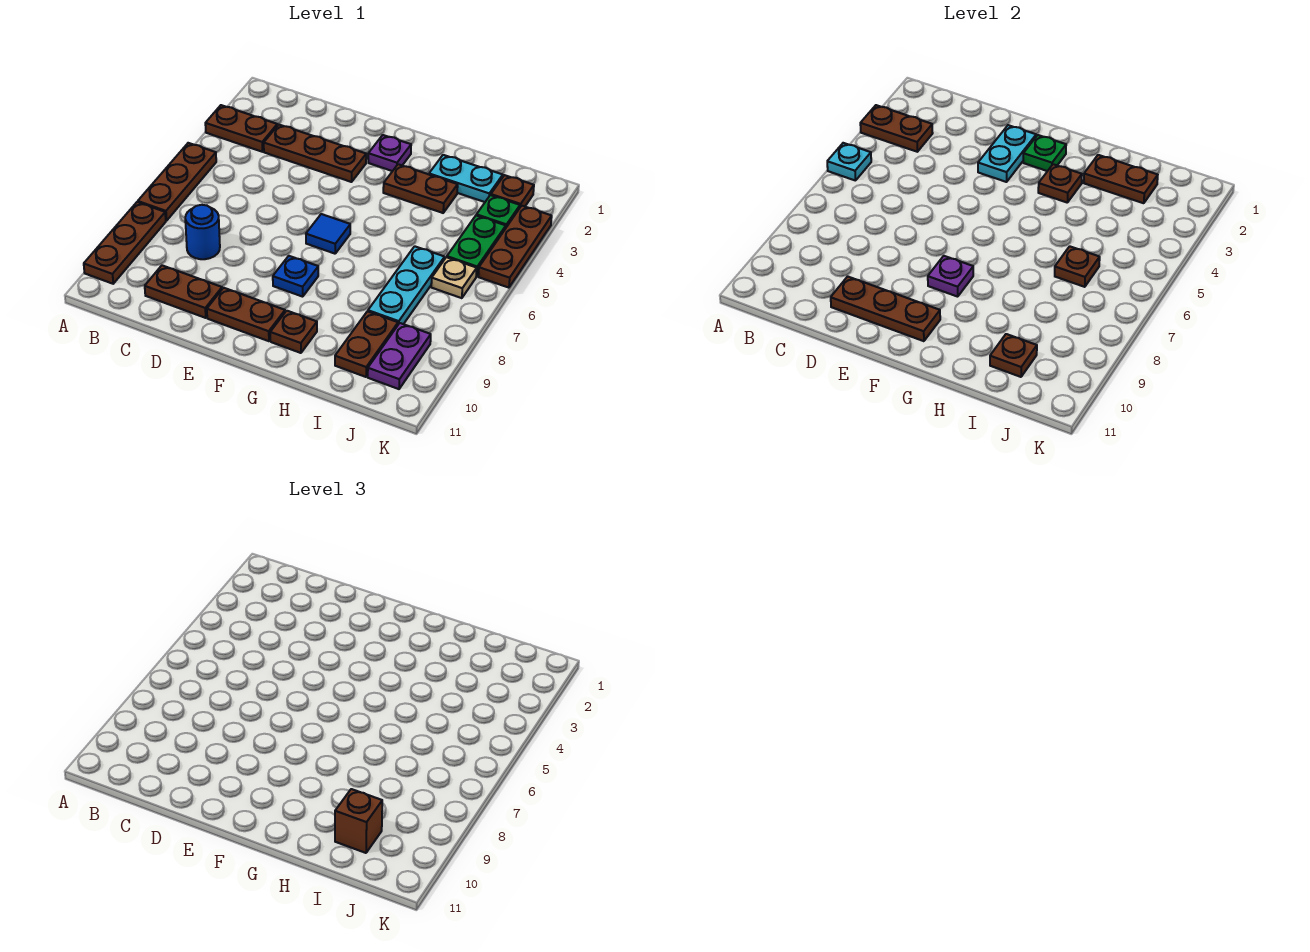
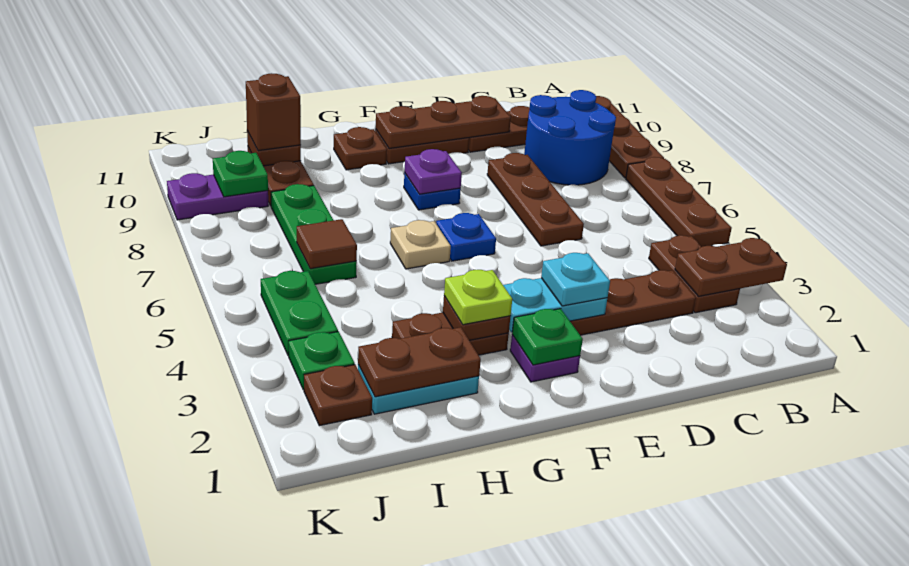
brown 1x2 plate [205,105,277,152] -> brown 1x2 plate turned to [649,235,740,313]
cyan 1x1 plate [827,143,871,181] -> cyan 1x1 plate moved to [541,253,610,306]
blue 1x1 round brick [185,205,220,259] -> blue 2x2 round brick [524,90,616,185]
cyan 1x2 plate [978,125,1036,182] -> cyan 1x2 plate turned to [503,278,607,332]
blue 1x1 tile [306,214,350,254] -> blue 1x1 plate [436,213,496,261]
none -> lime 1x1 plate [444,270,512,325]
cyan 1x3 plate [368,246,445,324] -> green 1x3 plate [271,184,357,284]
brown 1x1 plate [1055,246,1100,287] -> brown 1x1 tile [297,219,357,269]
tan 1x1 plate [431,257,477,298] -> tan 1x1 plate moved to [390,220,451,269]
purple 1x2 plate [368,323,431,389] -> purple 1x2 plate turned to [167,173,268,220]
none -> green 1x1 plate [213,151,268,197]
brown 1x3 plate [478,206,552,288] -> brown 1x3 plate moved to [487,153,584,246]

